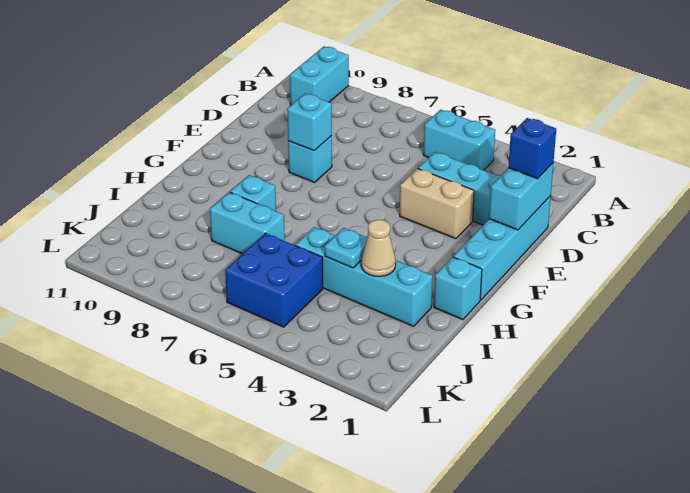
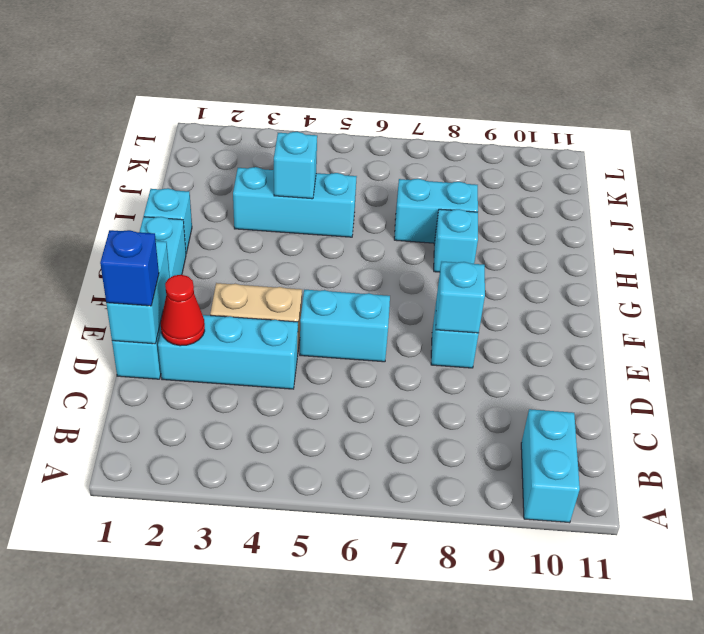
cyan 1x2 brick [423,110,495,170] -> cyan 1x2 brick moved to [300,290,390,362]
none -> red 1x1 cone [160,275,205,346]
cyan 1x4 brick [295,227,433,326] -> cyan 1x3 brick [233,167,357,237]
tan 1x1 cone [361,220,396,277] -> none
cyan 1x1 plate [325,228,367,268] -> cyan 1x1 brick [274,132,317,199]
blue 2x2 brick [225,233,323,327] -> none

